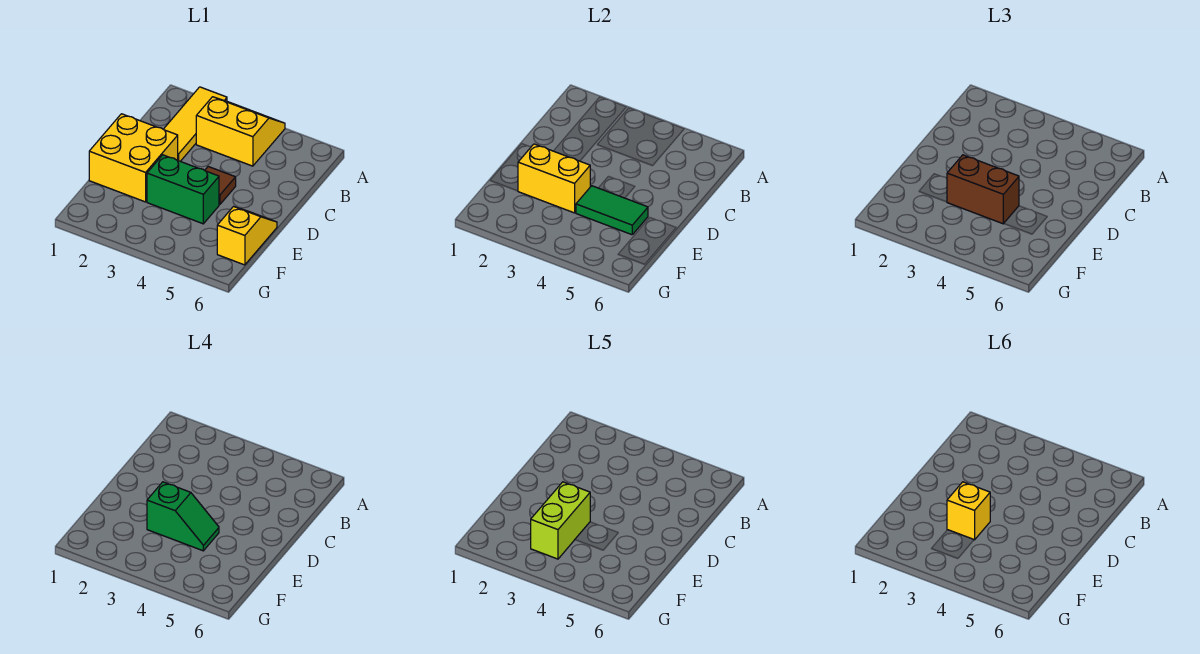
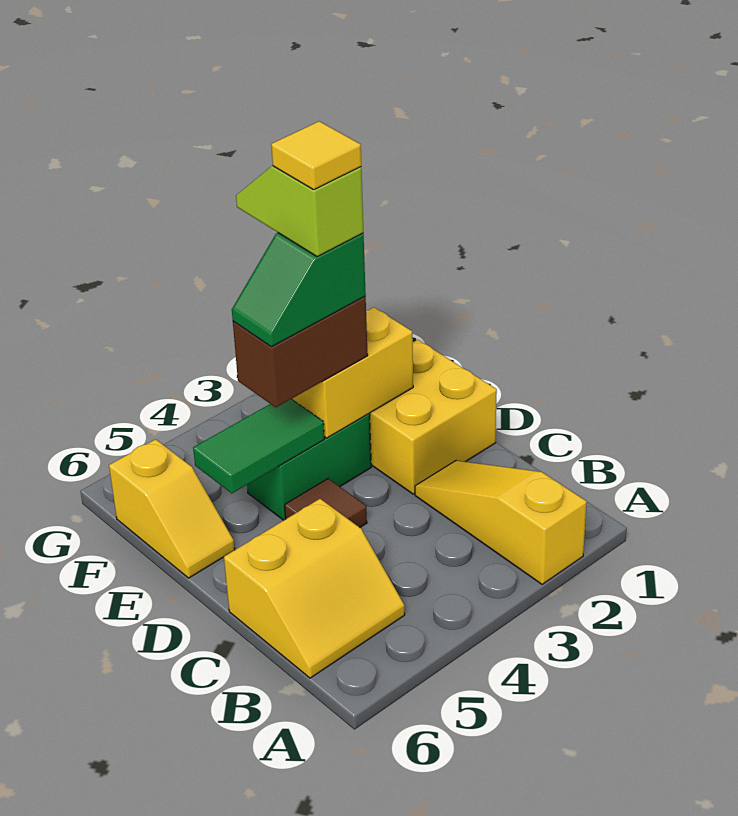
yellow 1x3 tile [163,87,227,161] -> yellow 1x3 slope [415,460,587,584]
yellow 2x2 slope [196,97,285,166] -> yellow 2x2 slope moved to [224,499,405,678]
lime 1x2 brick [531,482,590,559] -> lime 1x2 slope [236,166,364,257]
yellow 1x1 brick [947,482,990,540] -> yellow 1x1 tile [271,121,361,190]

